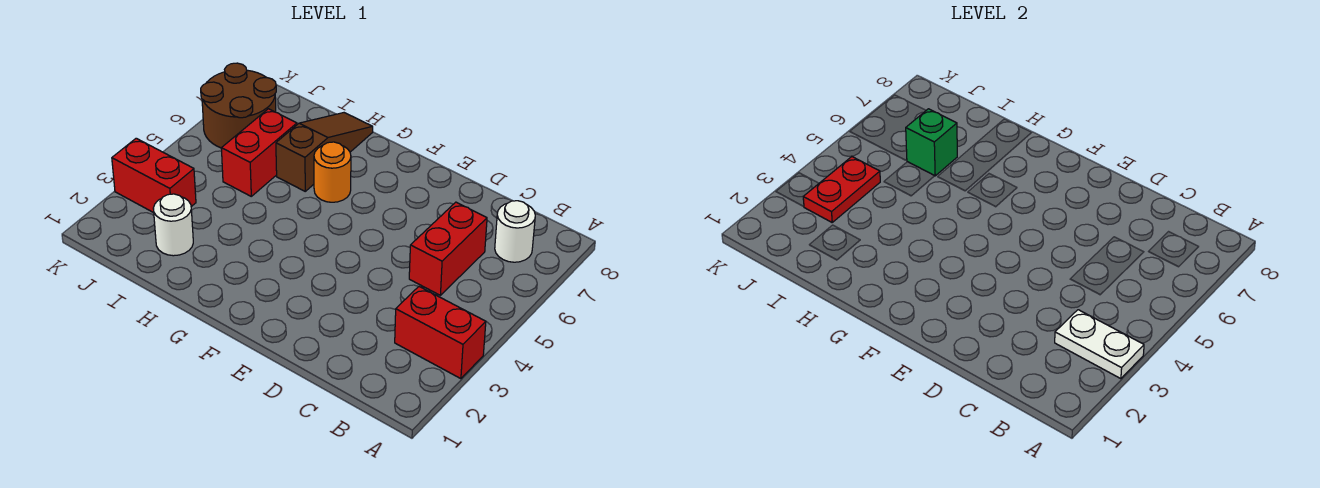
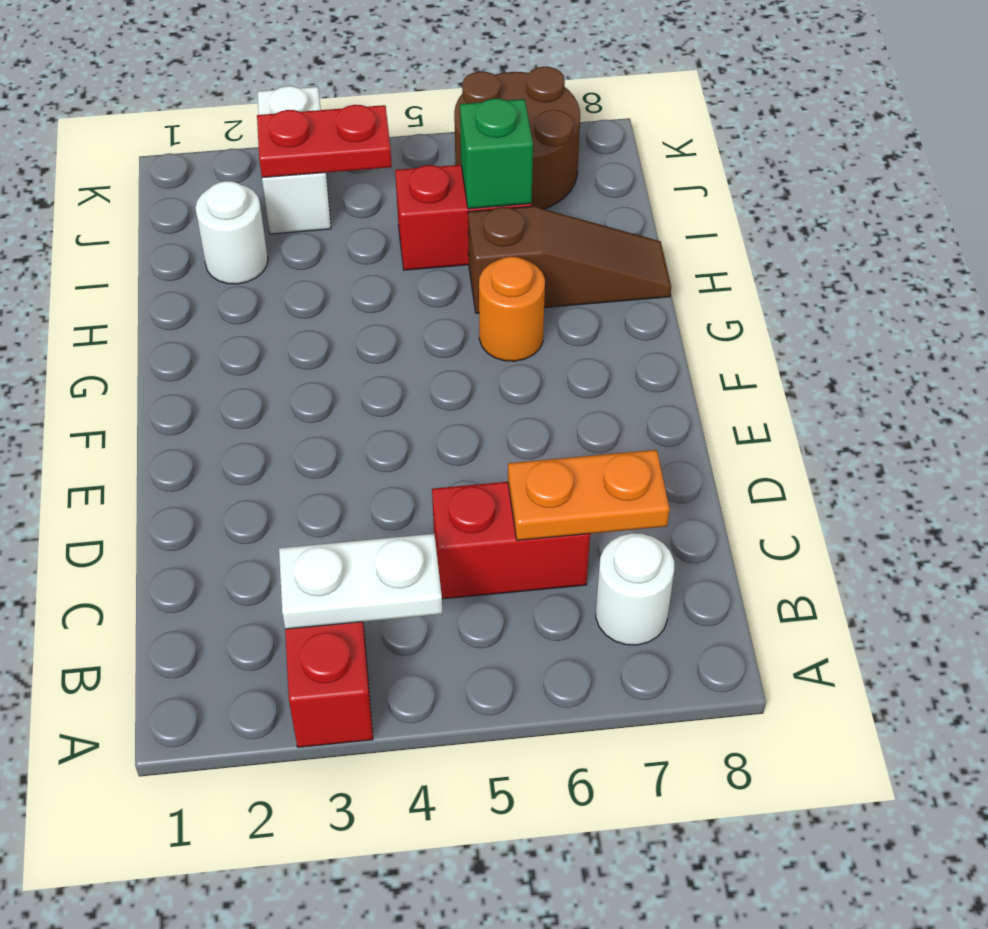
white 1x2 plate [1055,310,1144,379] -> white 1x2 plate turned to [279,534,442,629]
none -> orange 1x2 plate [508,450,669,540]
red 1x2 brick [112,138,196,213] -> white 1x2 brick [257,86,331,234]

